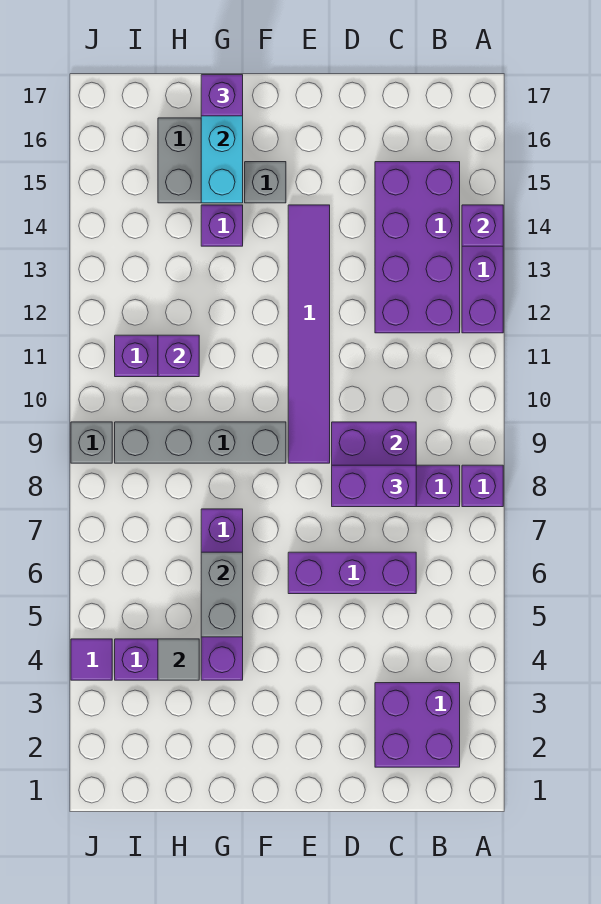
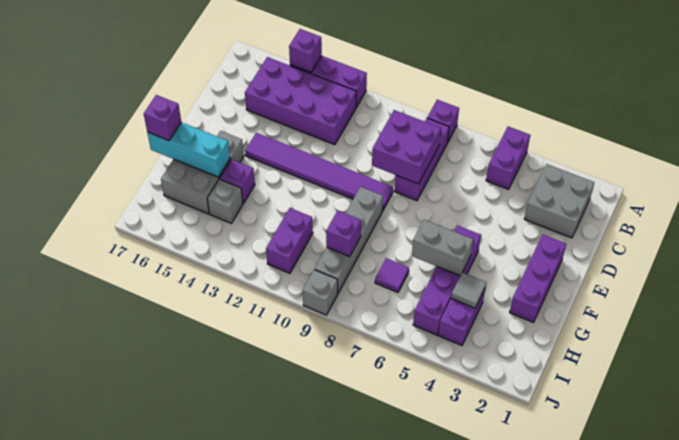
purple 2x2 brick [375,683,460,767] -> grey 2x2 brick [524,164,594,238]
purple 1x3 brick [288,552,416,594] -> purple 1x3 brick moved to [510,234,566,322]
purple 1x2 brick [332,465,416,507] -> purple 1x2 brick moved to [486,126,530,189]
purple 1x4 brick [201,509,243,680] -> purple 1x4 brick turned to [413,226,481,335]
purple 1x1 brick [158,335,199,377] -> purple 1x1 brick moved to [326,211,361,257]
none -> grey 1x1 brick [207,179,243,223]
purple 1x1 tile [71,639,112,680] -> purple 1x1 tile moved to [375,258,409,292]

